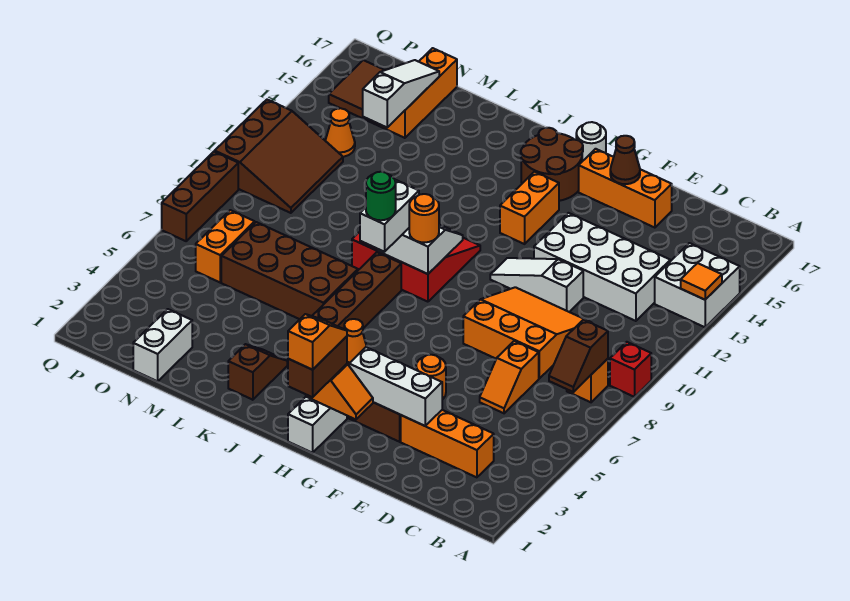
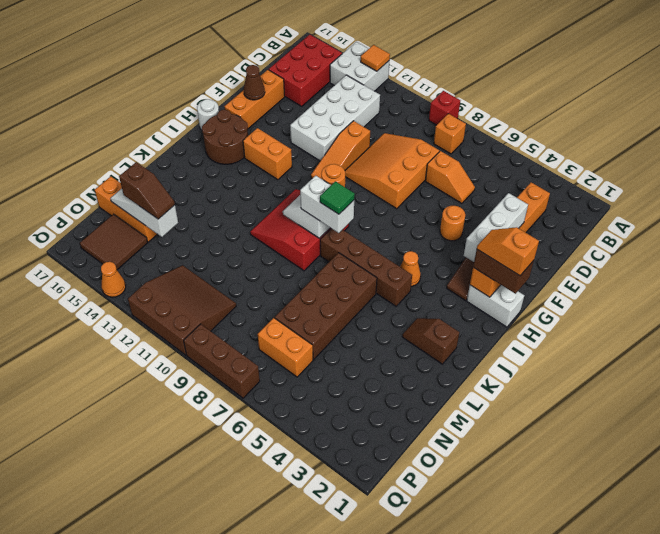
brown 1x2 slope [549,320,608,392] -> brown 1x2 slope moved to [119,162,175,219]
none -> red 2x3 brick [269,35,342,106]
white 1x3 slope [490,258,583,312] -> orange 1x3 slope [311,121,370,178]
green 1x1 round brick [366,172,396,220] -> green 1x1 tile [320,181,355,214]
white 1x2 brick [133,309,192,381] -> none
orange 1x1 cone [326,108,355,157] -> orange 1x1 cone moved to [101,262,126,297]

